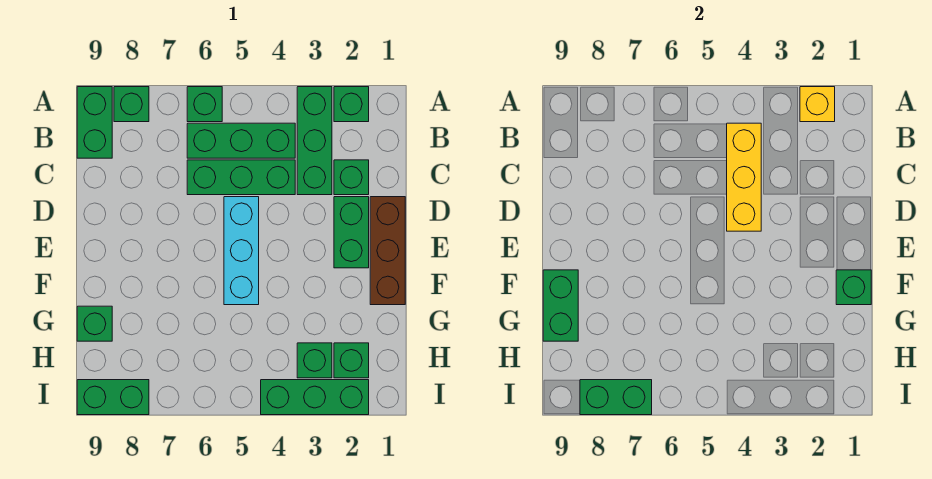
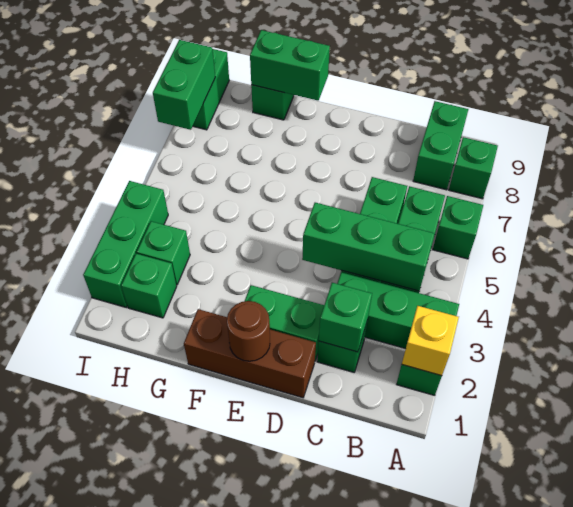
green 1x2 brick [77,87,112,158] -> green 1x2 brick turned to [413,101,468,190]
yellow 1x3 brick [727,123,761,231] -> green 1x3 brick [302,203,435,291]
cyan 1x3 brick [224,197,259,305] -> none
none -> brown 1x1 round brick [227,301,270,361]
green 1x1 brick [836,270,871,305] -> green 1x1 brick moved to [319,283,372,352]

